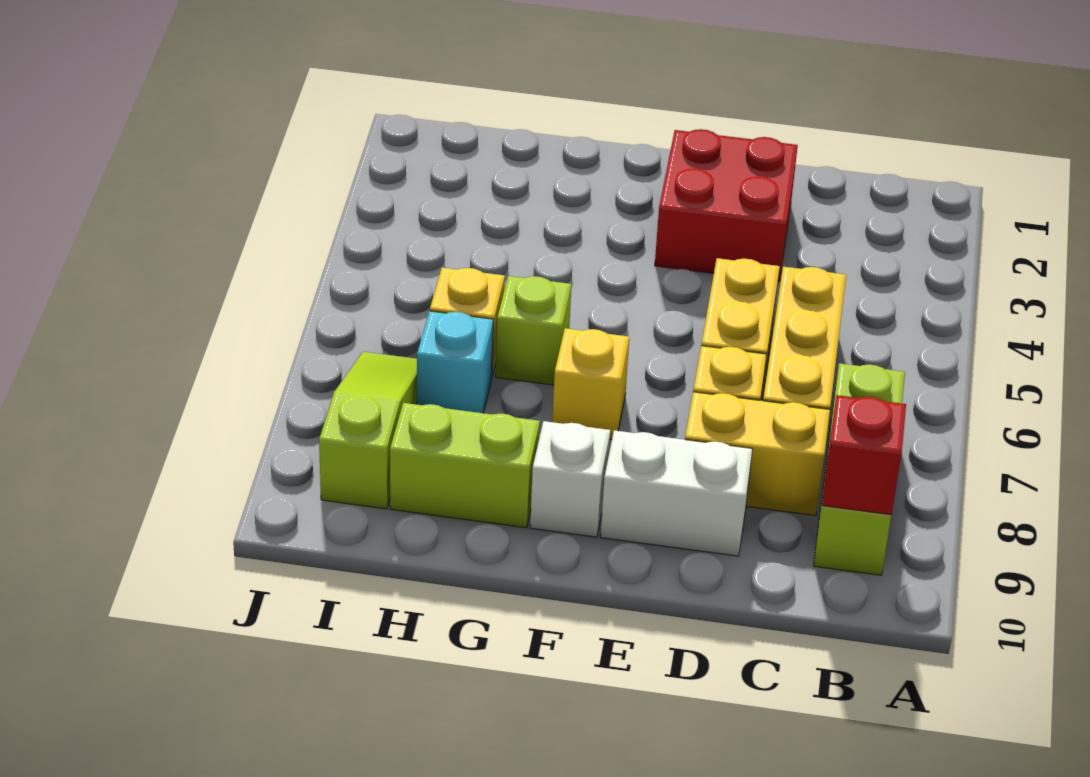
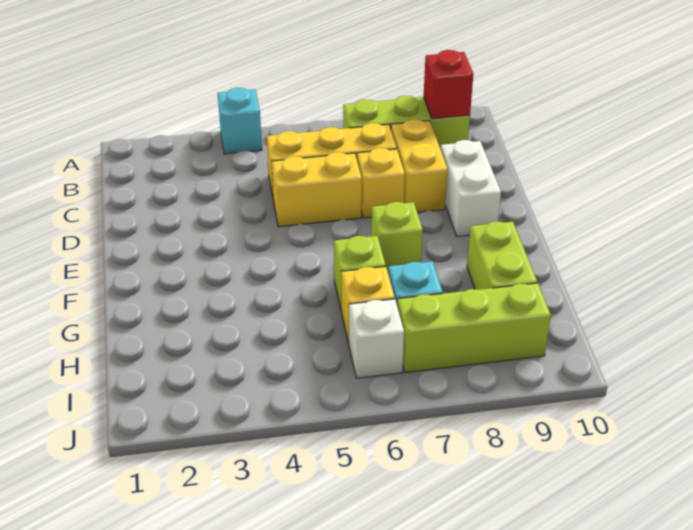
none -> cyan 1x1 brick [218,88,262,154]
red 2x2 brick [655,129,798,282] -> none
yellow 1x1 brick [552,328,629,440] -> lime 1x1 brick [371,202,423,271]
white 1x1 brick [530,421,610,537] -> white 1x1 brick moved to [349,299,404,378]
lime 1x3 slope [319,352,417,509] -> lime 1x3 brick [397,283,551,373]

